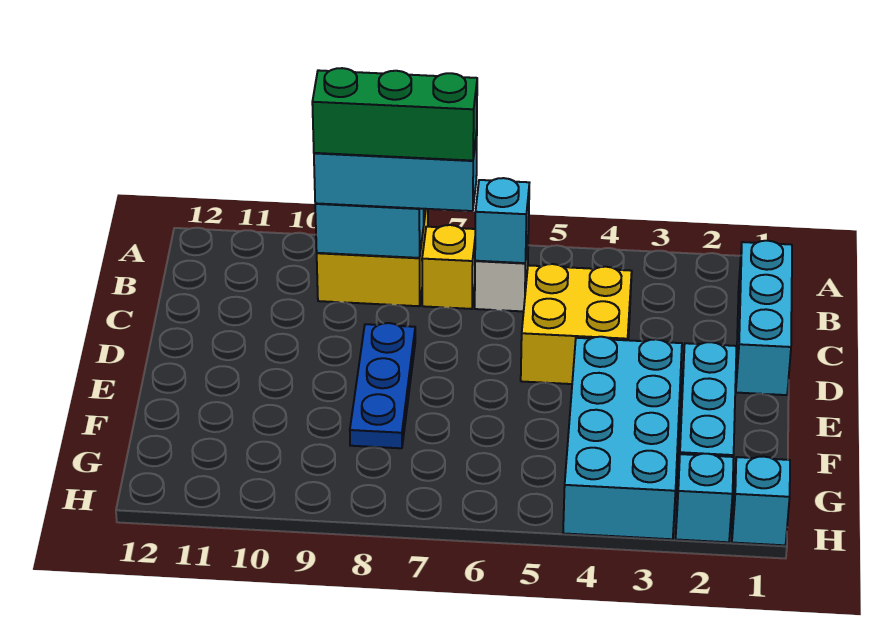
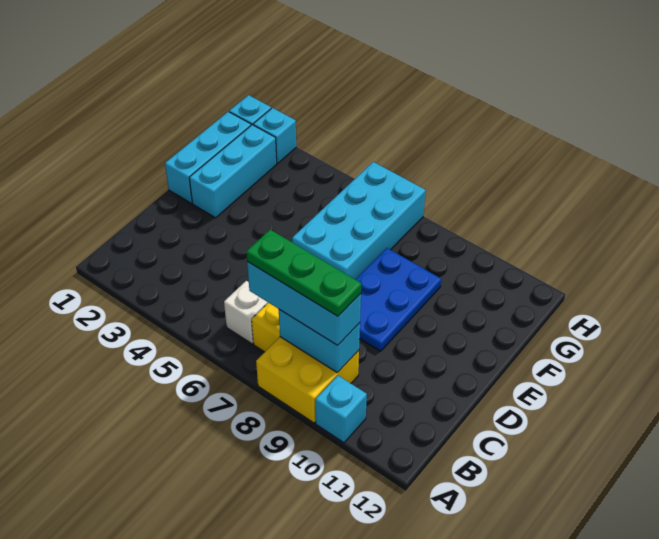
cyan 1x3 brick [736,241,792,395] -> cyan 1x3 brick moved to [165,112,251,203]
cyan 1x1 brick [475,178,529,263] -> cyan 1x1 brick moved to [315,376,367,443]
green 1x3 brick [312,68,477,161] -> green 1x3 plate [246,230,361,316]
yellow 2x2 brick [521,264,632,384] -> none
blue 1x3 plate [350,323,415,448] -> blue 2x3 plate [355,248,441,351]
cyan 2x4 brick [563,337,682,539] -> cyan 2x4 brick moved to [292,162,426,279]

